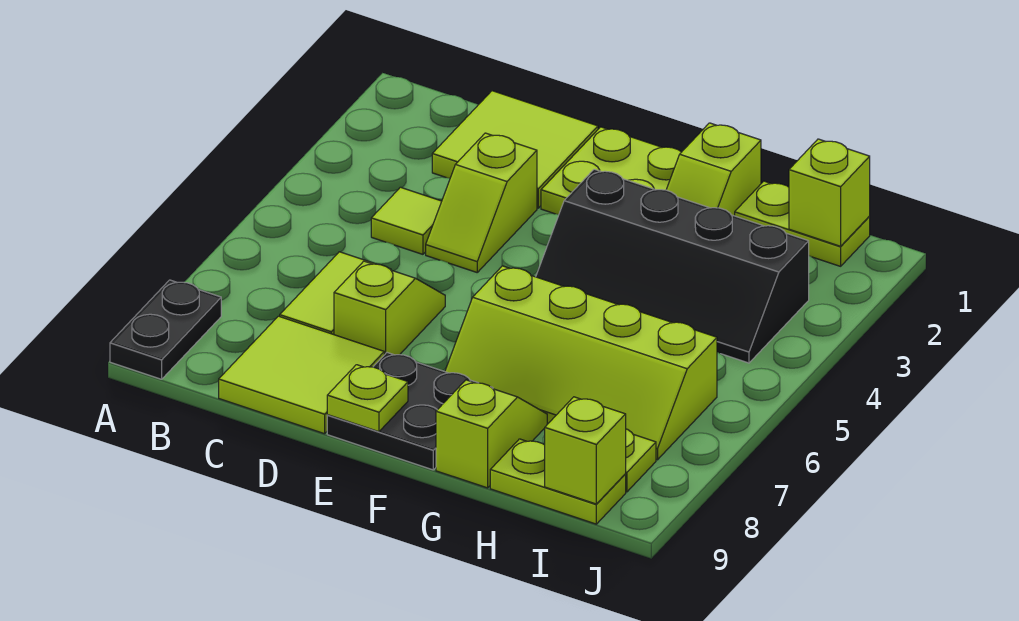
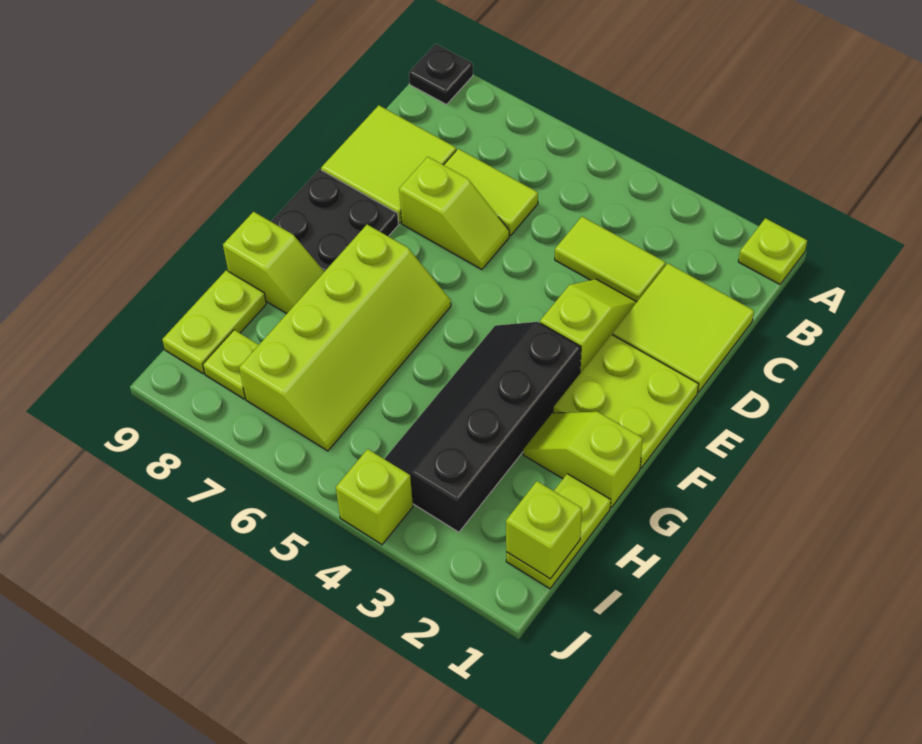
black 1x2 plate [110,280,221,379] -> black 1x1 plate [409,44,473,104]
lime 1x1 tile [371,187,442,254] -> lime 1x2 tile [555,217,666,302]
lime 1x2 slope [426,133,537,272] -> lime 1x2 slope turned to [540,279,636,373]
lime 1x1 plate [327,365,408,432] -> lime 1x1 plate moved to [738,218,807,284]
lime 2x4 slope [445,266,717,460] -> lime 2x4 slope turned to [239,225,451,451]
lime 1x1 brick [544,397,626,504] -> lime 1x1 brick moved to [336,449,413,544]

